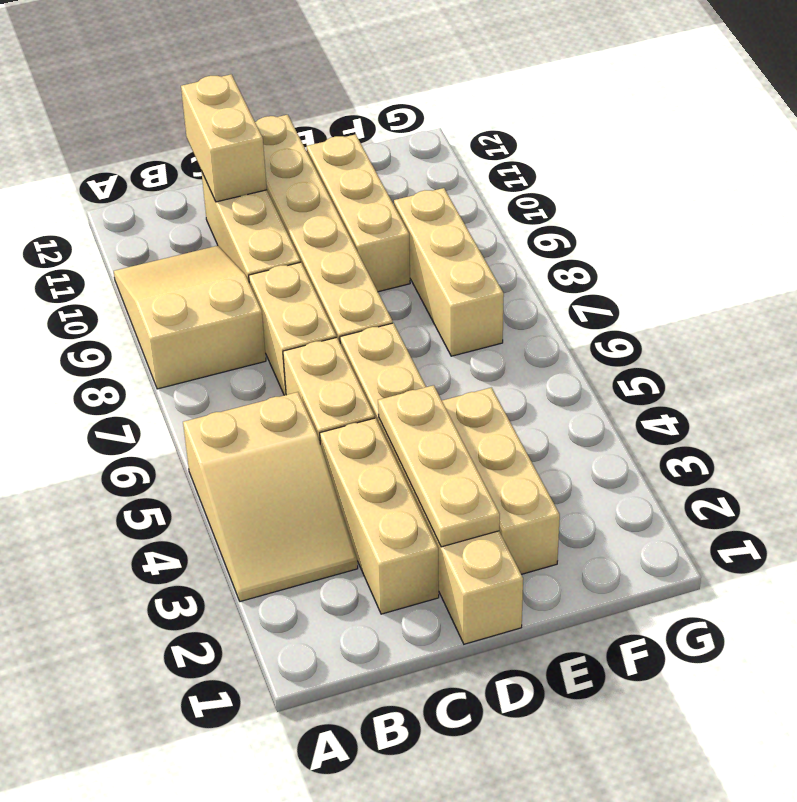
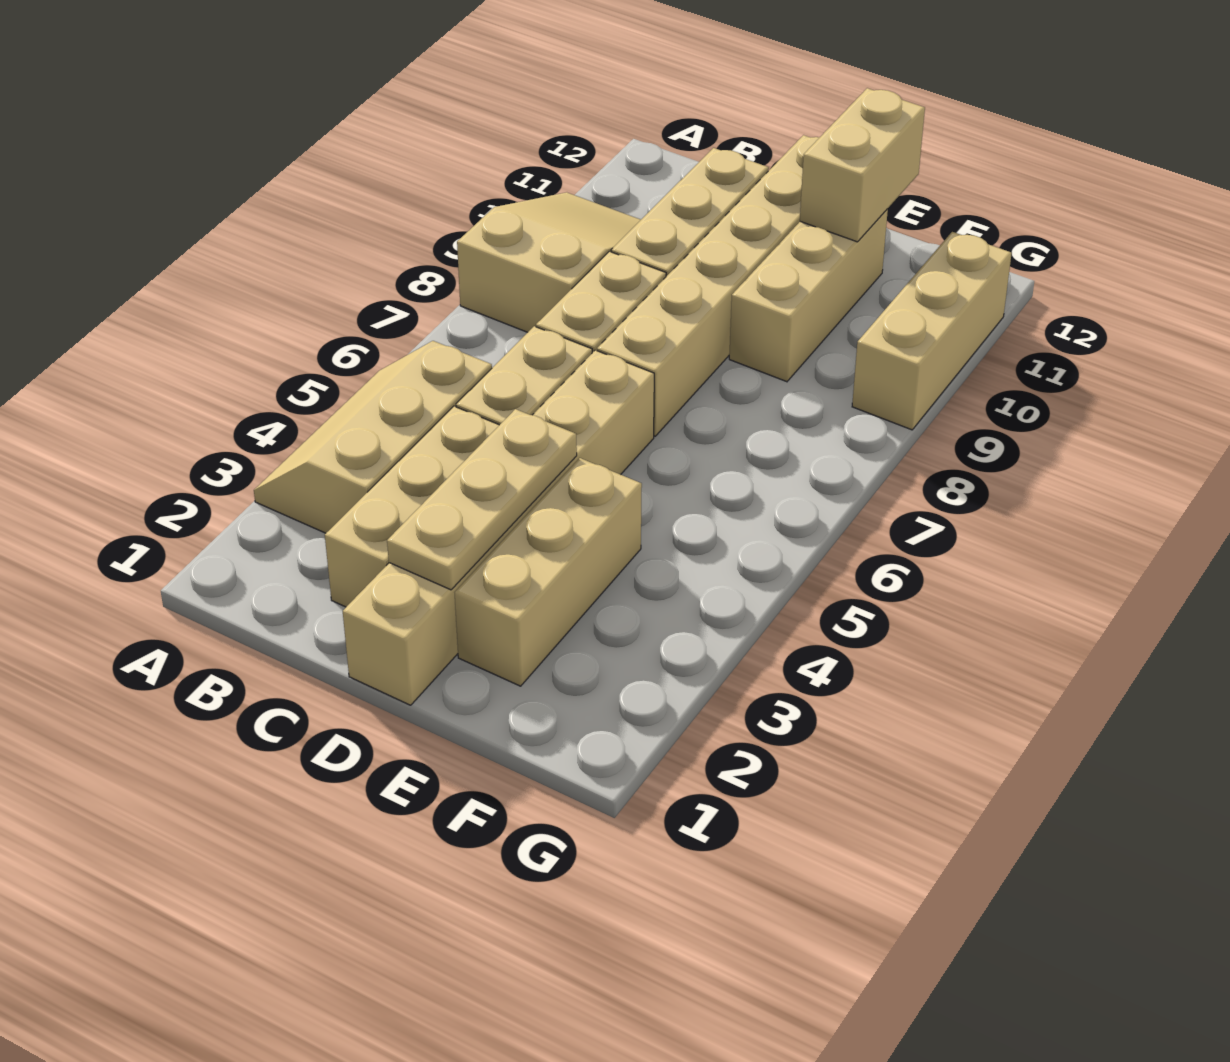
tan 2x3 slope [183,392,358,602] -> tan 2x3 slope turned to [254,341,492,533]
tan 1x2 brick [181,74,267,202] -> tan 1x2 brick moved to [800,88,925,242]
tan 1x3 brick [394,188,504,356] -> tan 1x3 brick moved to [852,232,1012,430]

